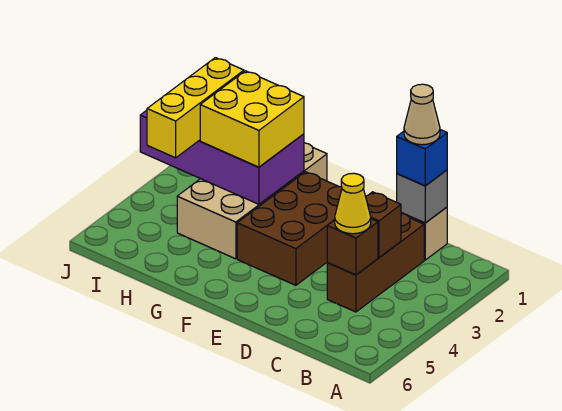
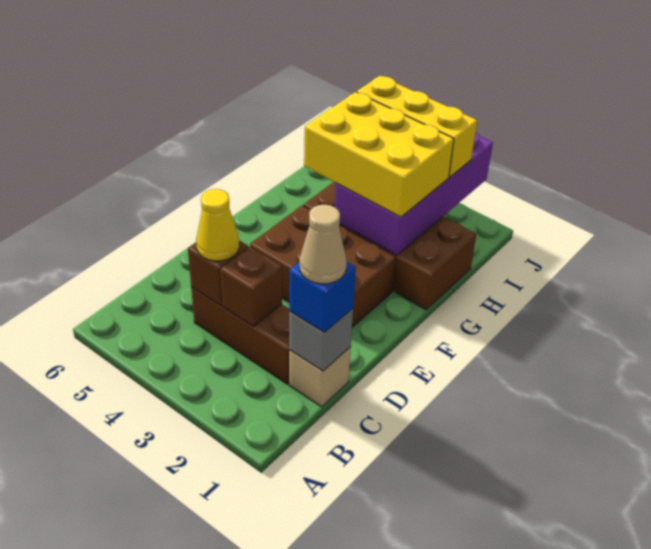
tan 2x4 brick [177,143,327,259] -> brown 2x4 brick [303,182,476,310]
yellow 2x2 brick [200,71,304,167] -> yellow 2x3 brick [304,92,454,217]

